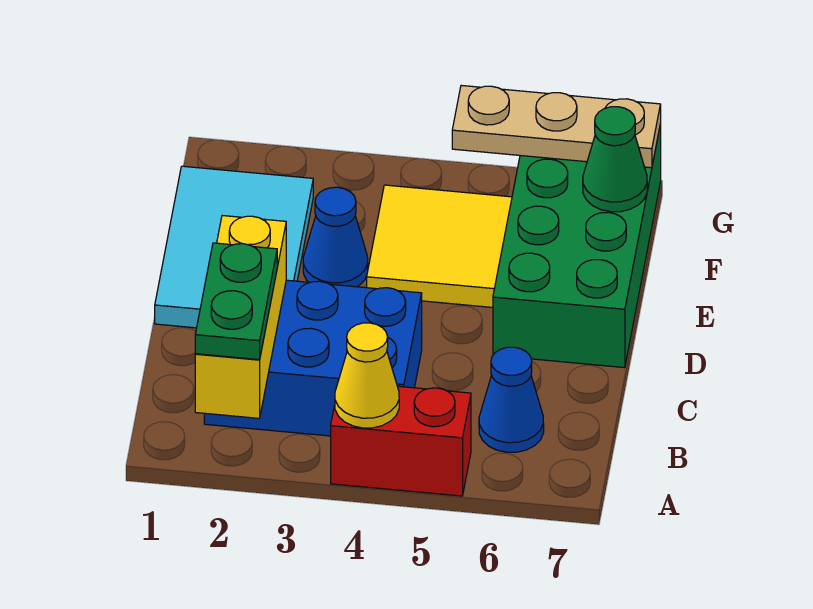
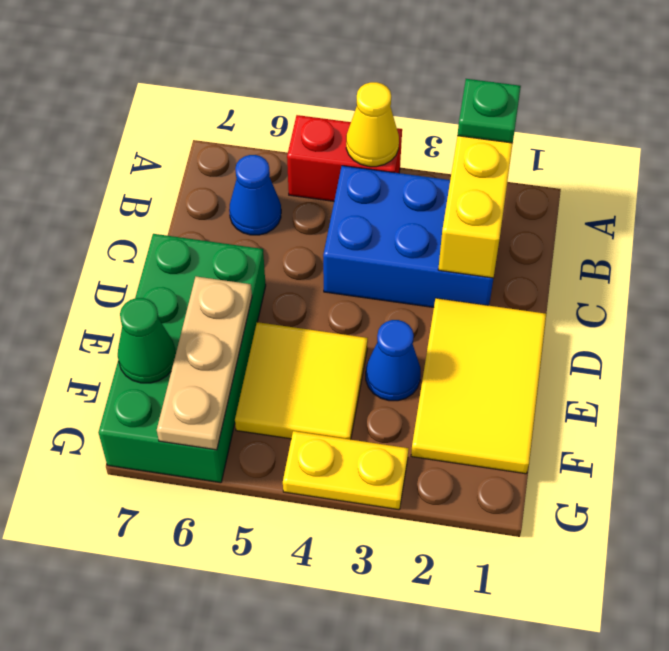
green 1x2 plate [195,243,277,360] -> green 1x1 plate [457,79,521,143]
cyan 2x3 tile [155,166,313,328] -> yellow 2x3 tile [411,298,546,474]
none -> yellow 1x2 plate [283,431,409,510]
tan 1x3 plate [452,85,661,168] -> tan 1x3 plate turned to [157,277,252,450]

